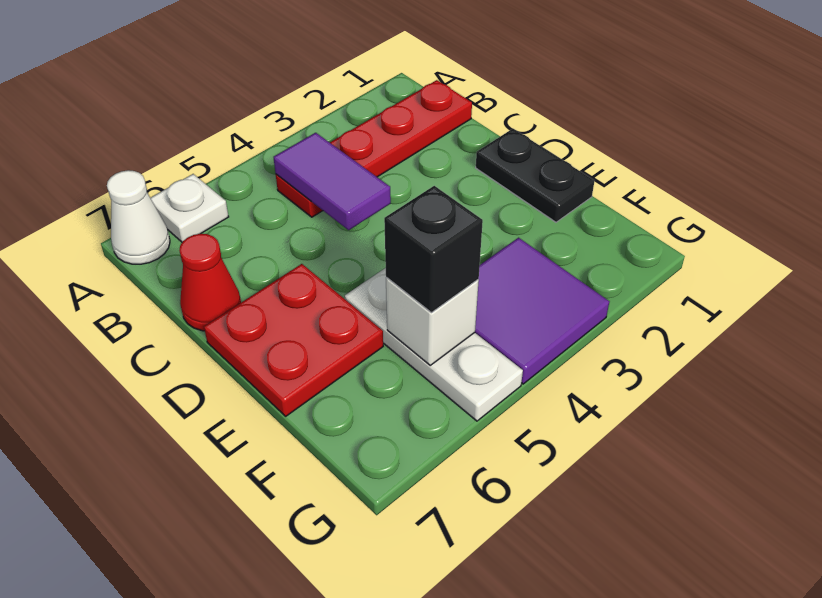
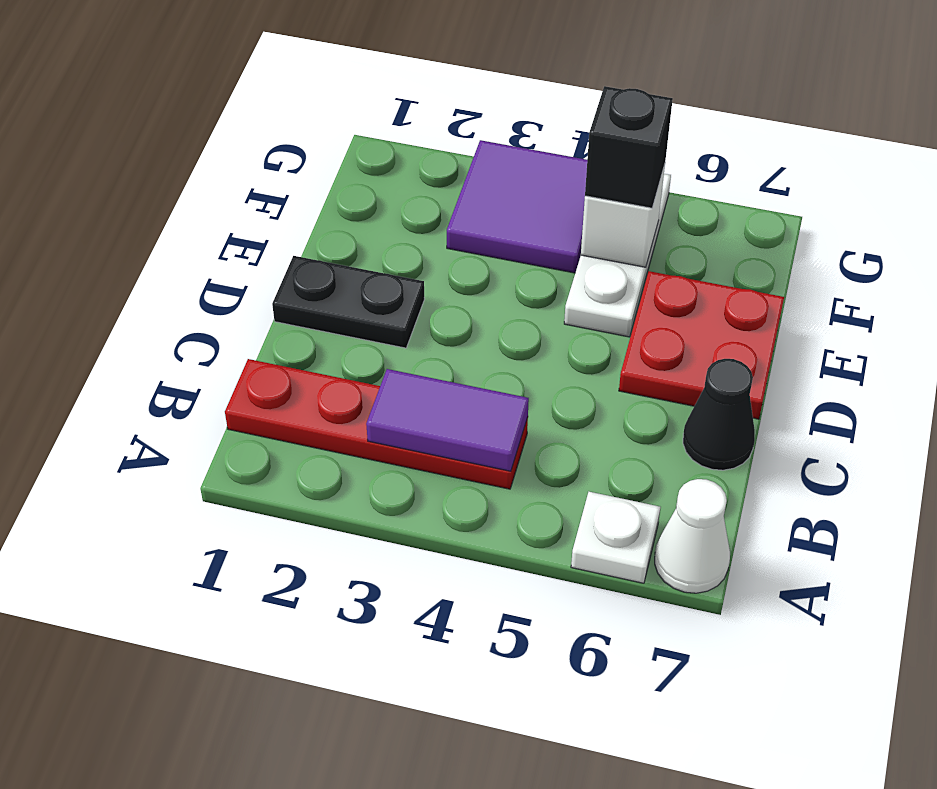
purple 1x2 tile [274,133,391,230] -> purple 1x2 tile turned to [366,369,529,471]
red 1x1 cone [179,234,241,331] -> black 1x1 cone [683,359,755,470]
black 1x2 plate [476,129,594,222] -> black 1x2 plate turned to [272,256,425,348]

